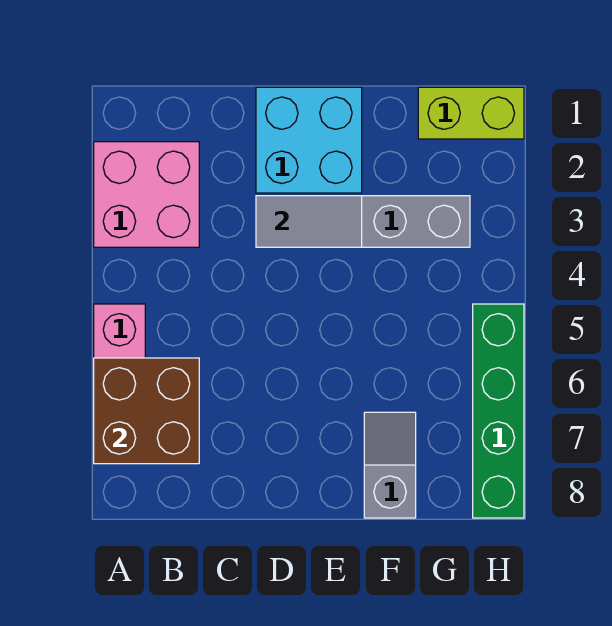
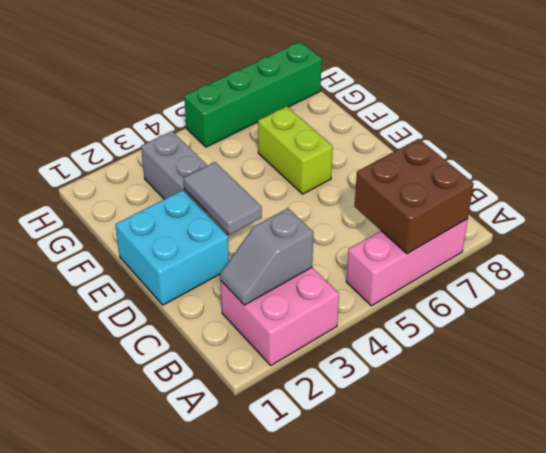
grey 1x2 slope [364,412,416,518] -> grey 1x2 slope moved to [220,208,314,305]
lime 1x2 brick [418,87,524,139] -> lime 1x2 brick moved to [258,106,333,194]

